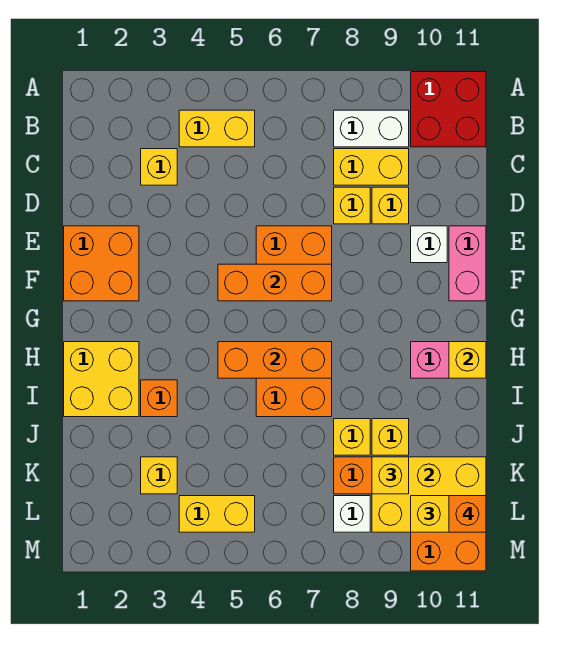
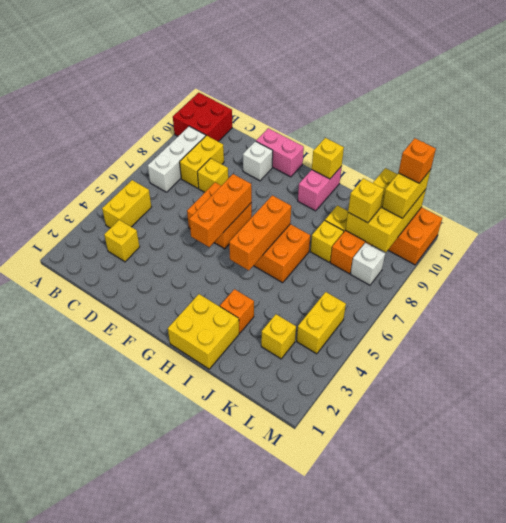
white 1x2 brick [334,110,409,147] -> white 1x3 brick [148,126,206,192]
yellow 1x1 brick [372,187,409,224] -> none
orange 2x2 brick [64,226,139,301] -> none

